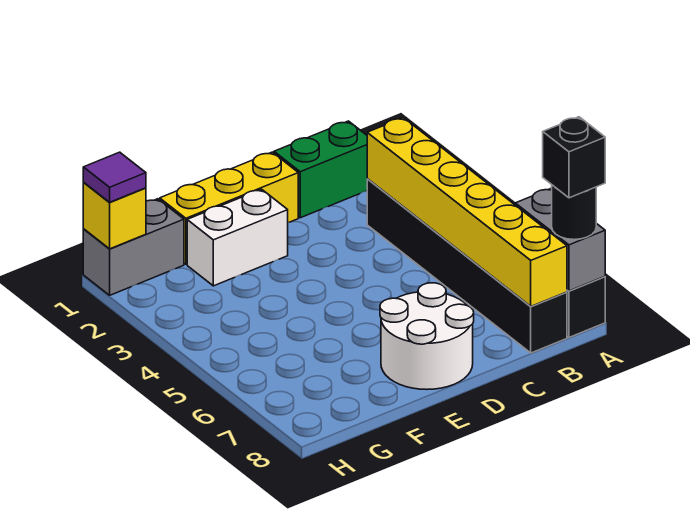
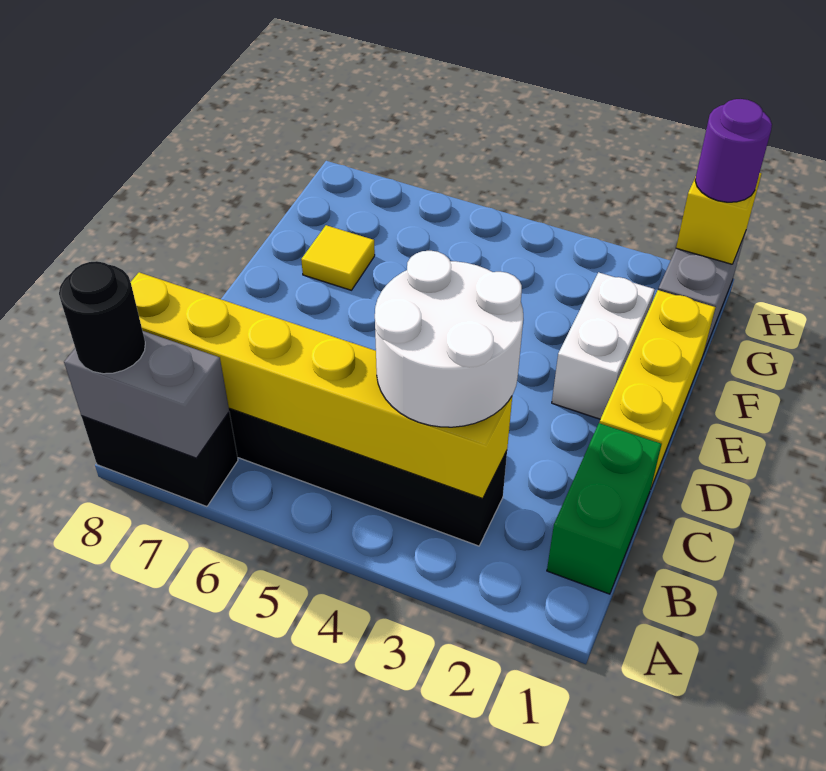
black 1x1 brick [543,117,605,198] -> none
white 2x2 round brick [380,283,474,390] -> white 2x2 round brick moved to [375,251,523,427]
none -> yellow 1x1 tile [301,225,375,290]
purple 1x1 tile [83,152,146,202] -> purple 1x1 round brick [695,99,772,202]

